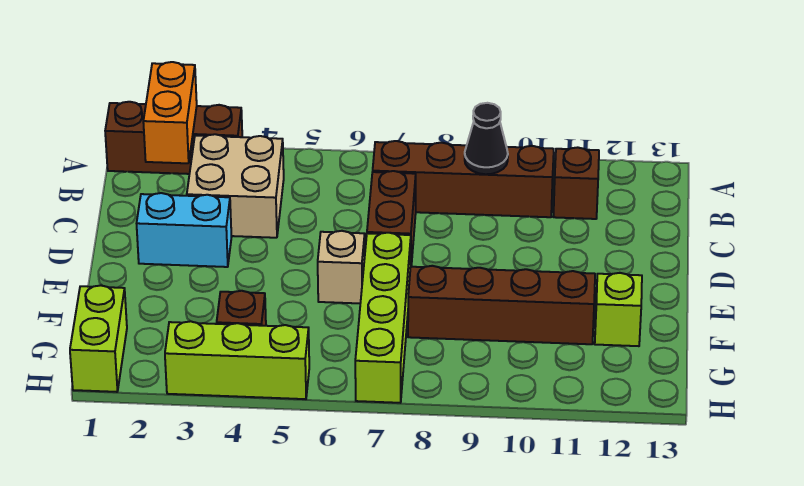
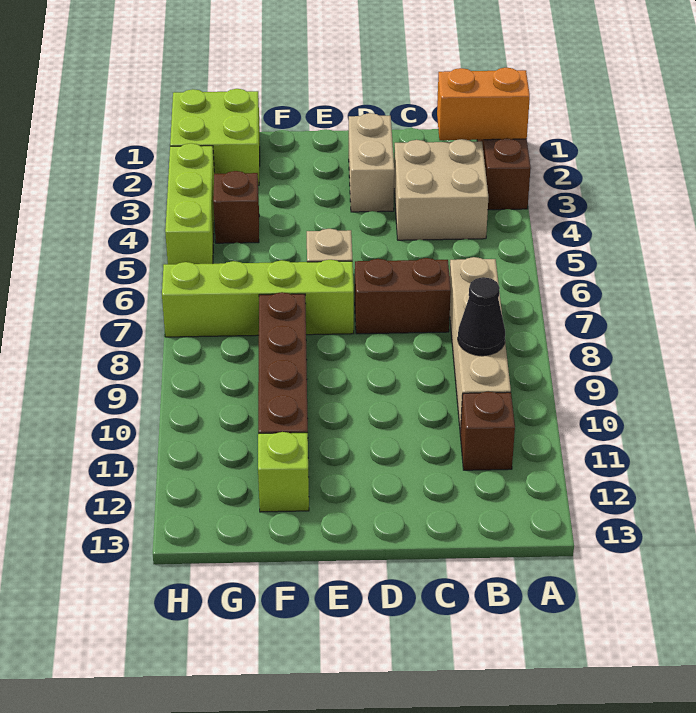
brown 1x4 brick [373,141,554,217] -> tan 1x4 brick [450,257,511,433]
cyan 1x2 brick [137,193,232,267] -> tan 1x2 brick [349,113,394,212]
lime 1x2 brick [70,286,127,392] -> lime 2x2 brick [170,89,260,185]

